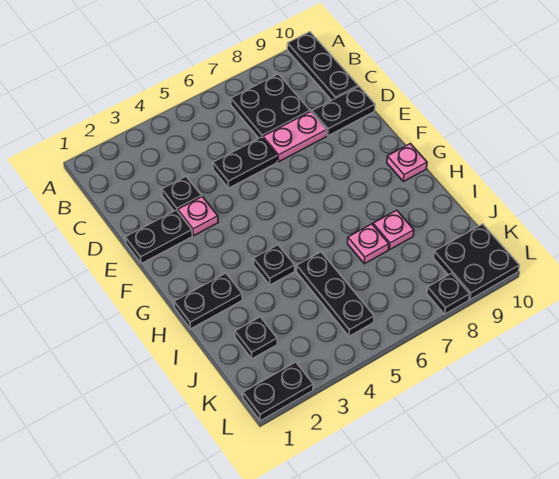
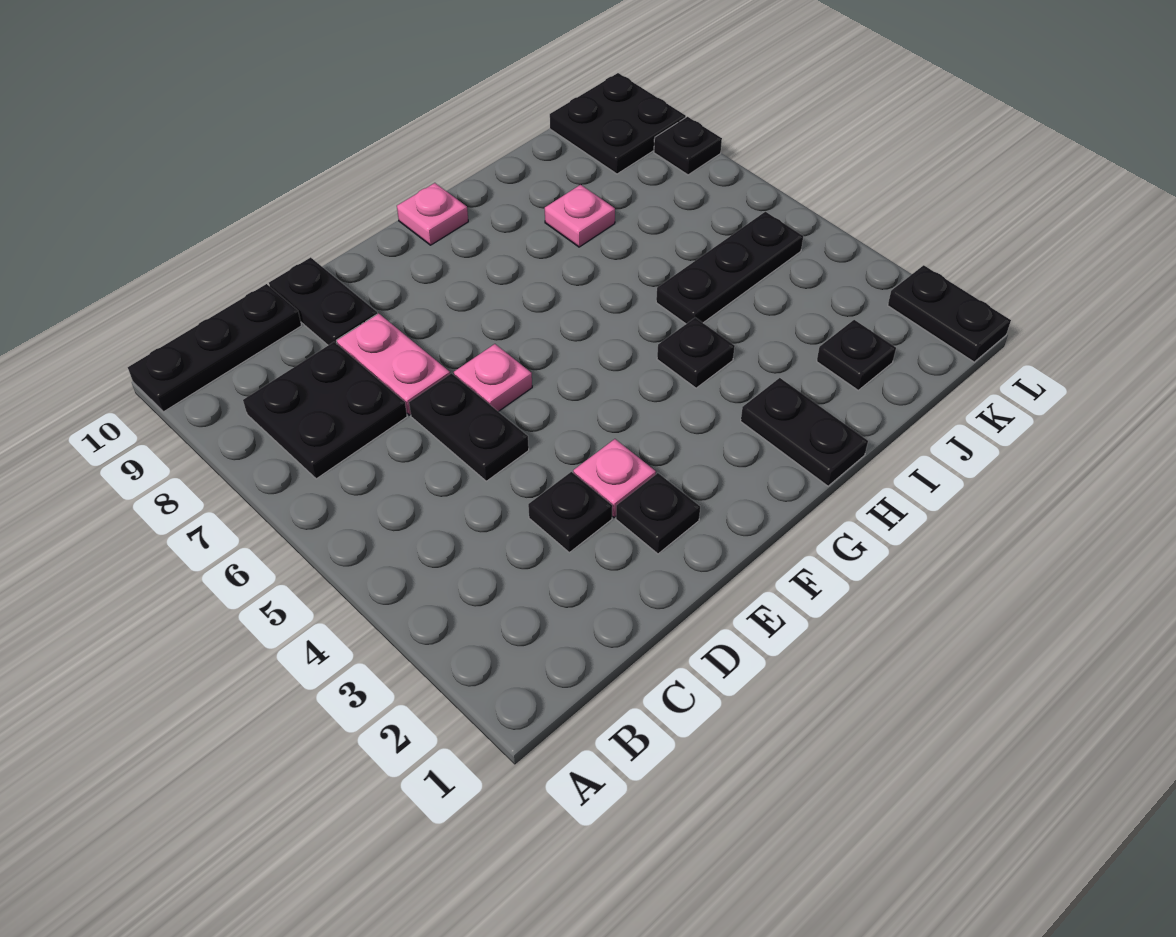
black 1x2 plate [125,210,192,264] -> black 1x1 plate [616,473,700,554]
pink 1x1 plate [348,224,389,264] -> pink 1x1 plate moved to [454,344,532,412]

